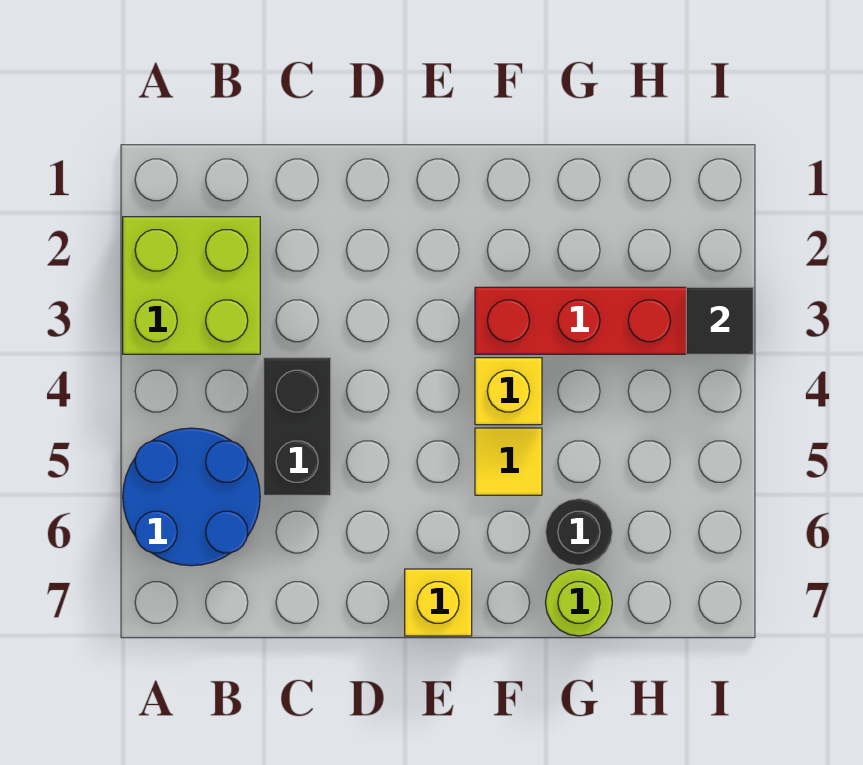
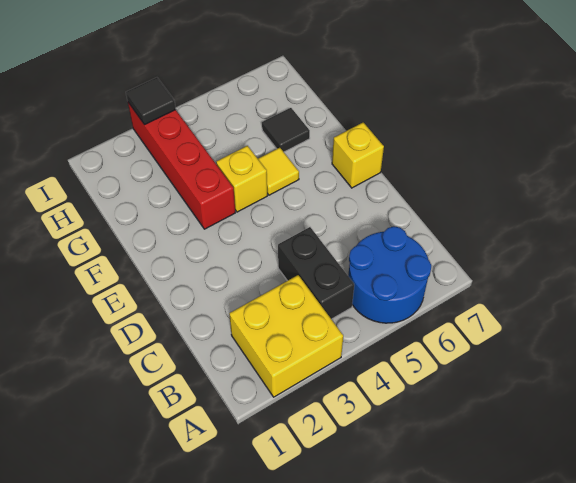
lime 2x2 brick [123,217,260,354] -> yellow 2x2 brick [229,275,343,397]
black 1x2 brick [264,358,331,495] -> black 1x2 brick turned to [278,227,354,319]
black 1x1 round brick [545,499,612,566] -> black 1x1 tile [262,108,310,152]
lime 1x1 round brick [545,569,612,636] -> none

